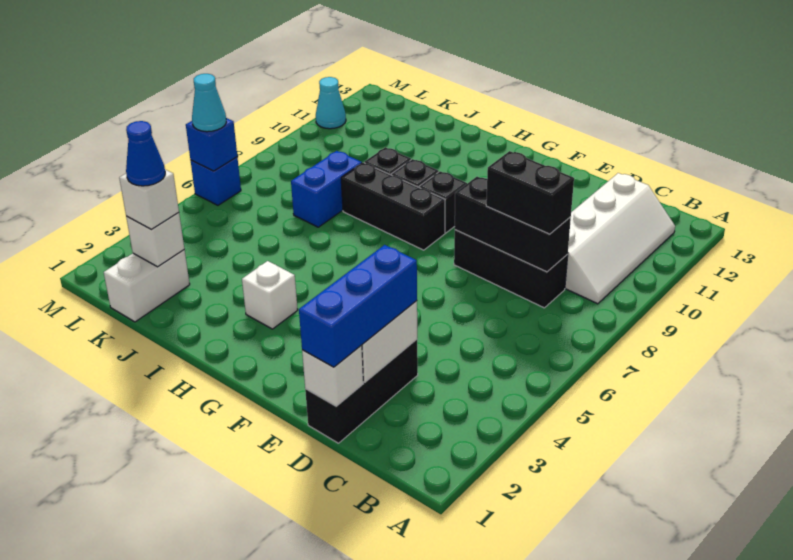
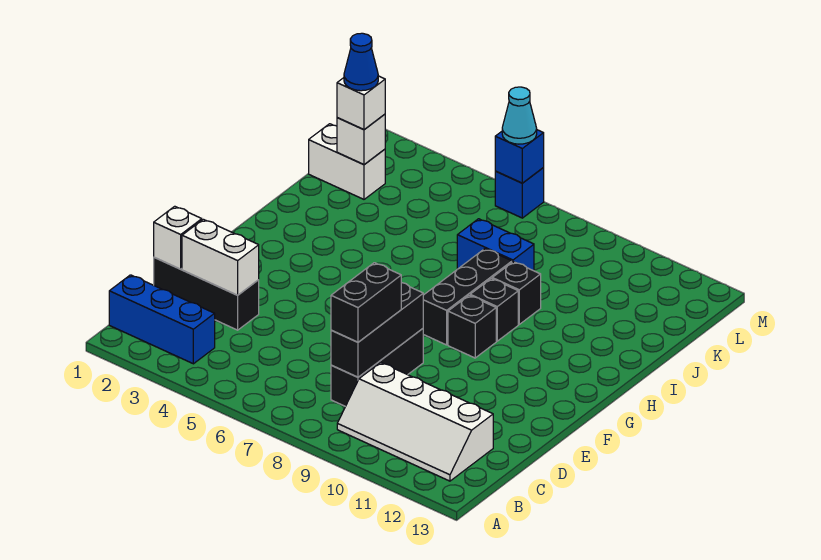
blue 1x3 brick [299,245,417,367] -> blue 1x3 brick moved to [109,275,215,364]
white 1x1 brick [242,261,298,329] -> none
cyan 1x1 cone [316,77,346,129] -> none

